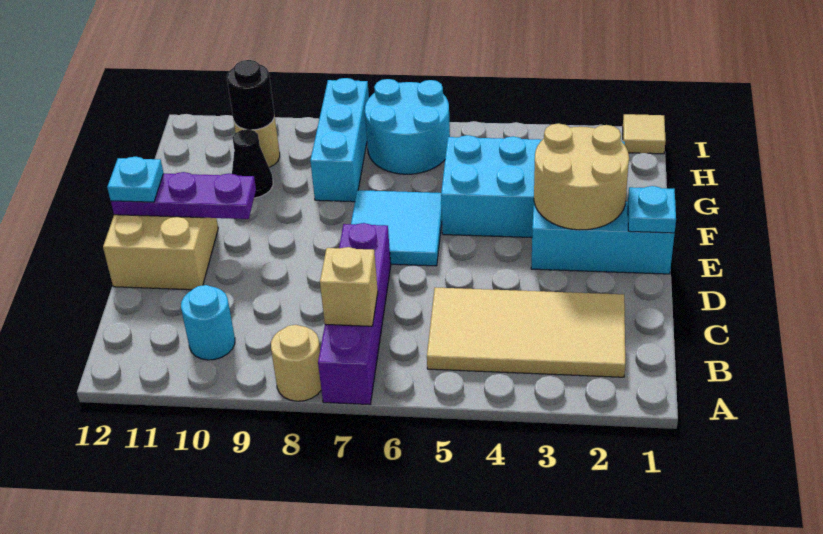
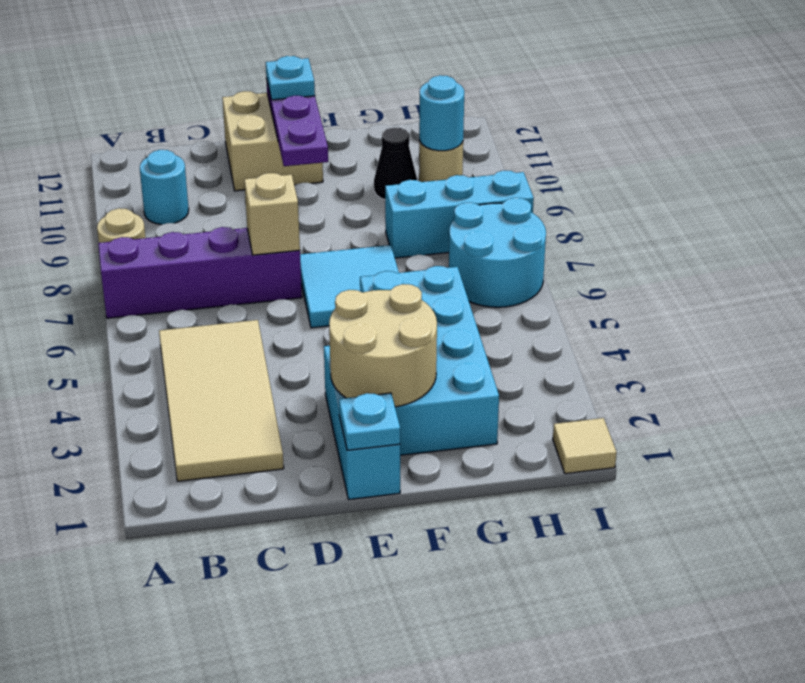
tan 1x1 brick [320,247,378,326] -> tan 1x1 brick moved to [244,173,300,255]
black 1x1 round brick [227,60,274,130] -> cyan 1x1 round brick [419,75,464,151]

